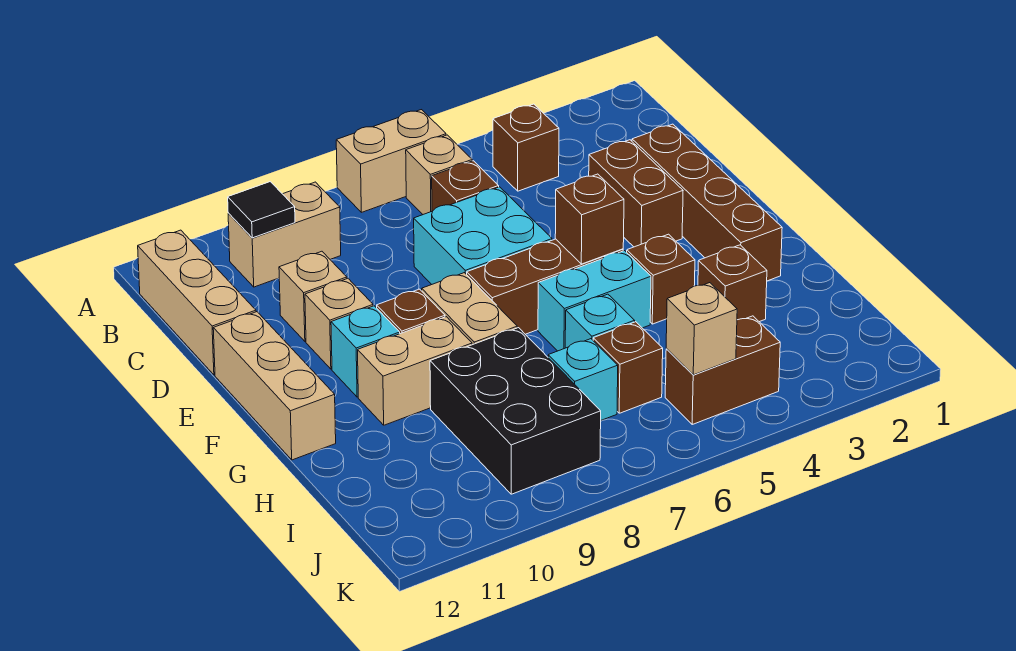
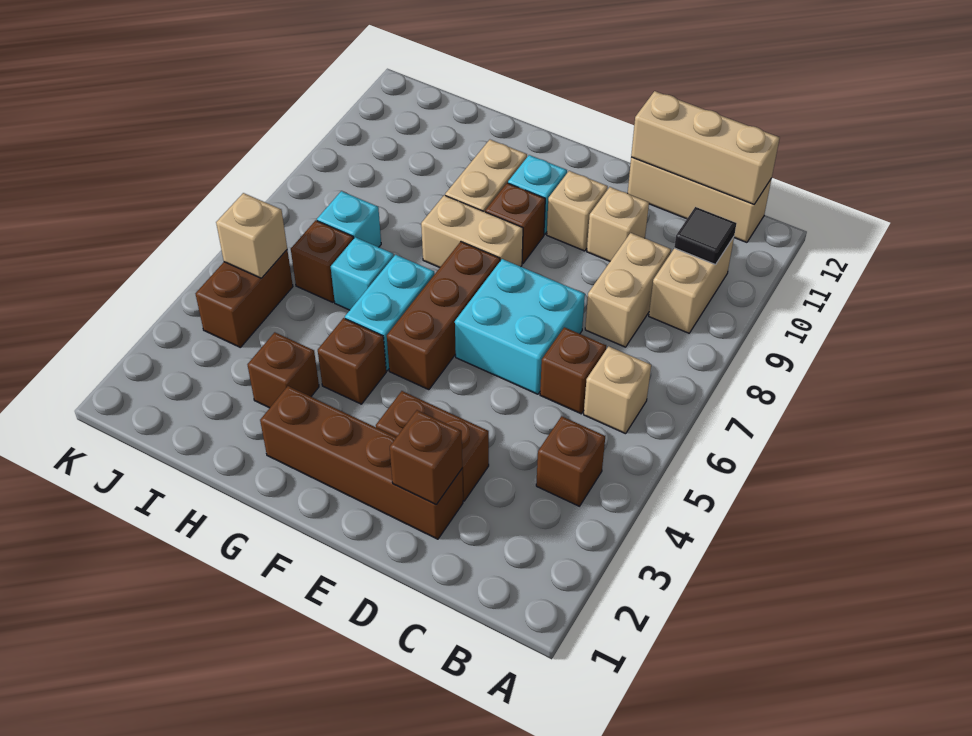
tan 1x2 brick [336,110,446,212] -> tan 1x2 brick moved to [585,233,671,347]
tan 1x3 brick [213,312,336,460] -> tan 1x3 brick moved to [631,91,780,204]
brown 1x1 brick [555,174,624,264] -> brown 1x1 brick moved to [390,410,462,505]
black 2x3 brick [430,328,601,494] -> none

